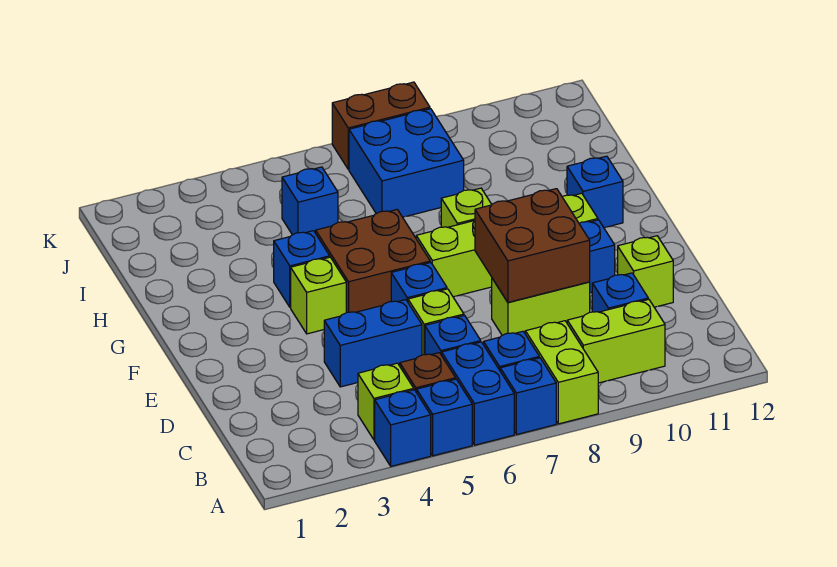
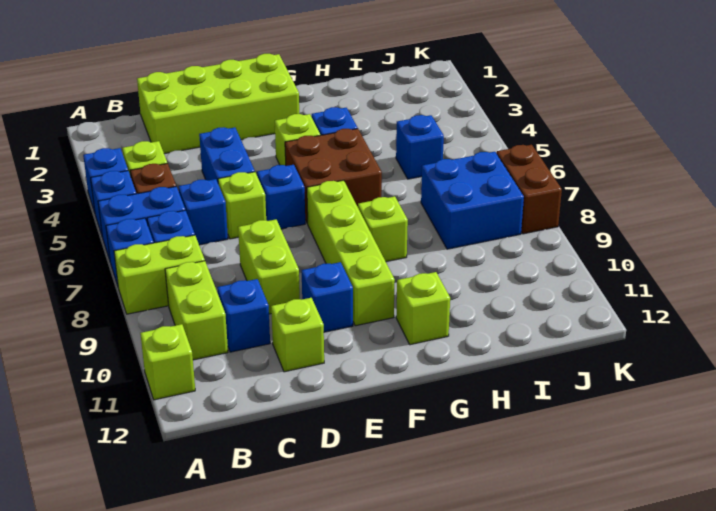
none -> lime 1x1 brick [140,324,195,400]
none -> lime 2x4 brick [137,54,299,154]
brown 2x2 brick [475,189,590,302] -> none
blue 1x1 brick [567,156,623,228] -> lime 1x1 brick [396,272,450,345]

